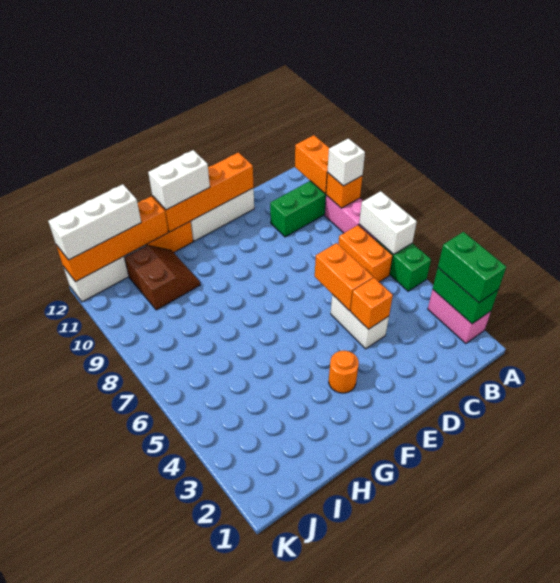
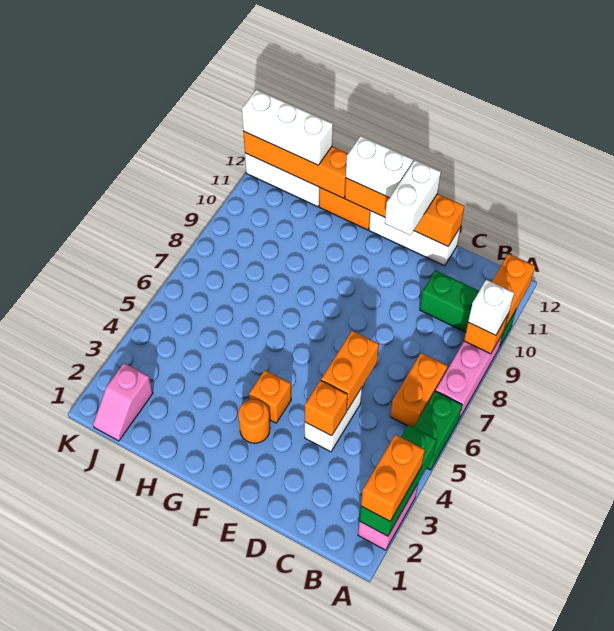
green 1x2 brick [433,268,498,324] -> green 1x3 brick [359,425,437,536]
green 1x2 brick [438,232,506,303] -> orange 1x2 brick [361,435,425,521]
white 1x2 brick [359,191,417,254] -> white 1x2 brick moved to [385,160,441,235]
none -> orange 1x1 brick [249,370,291,423]
brown 2x2 slope [125,246,200,310] -> none
none -> pink 1x2 slope [93,363,153,441]

